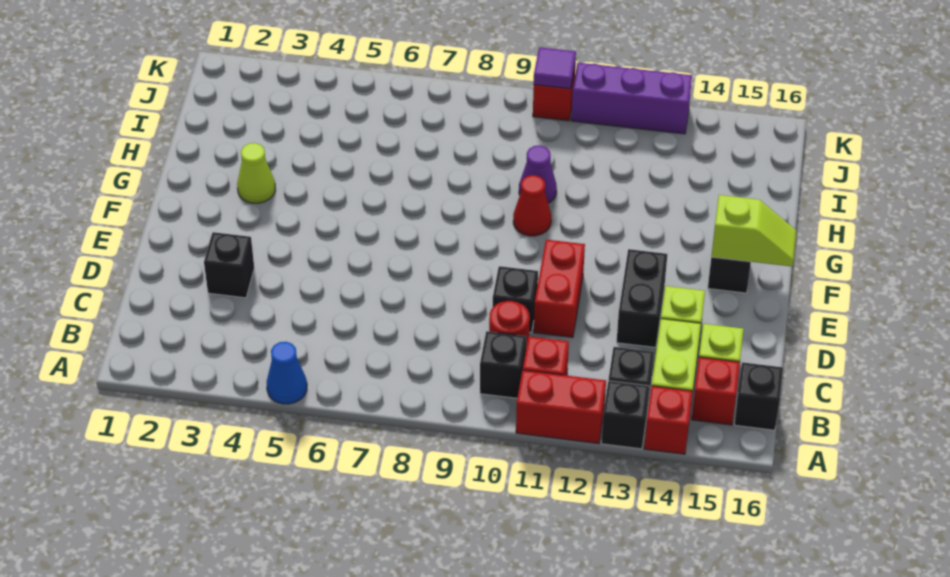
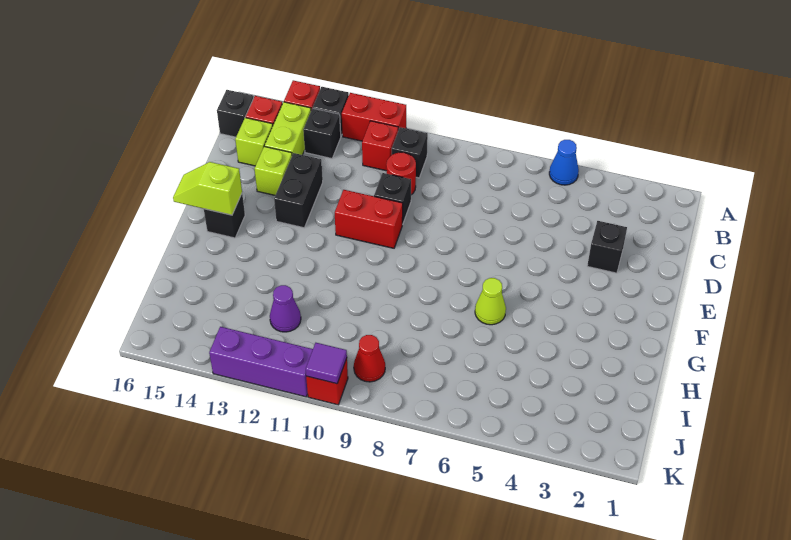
red 1x2 brick [534,240,585,337] -> red 1x2 brick turned to [335,190,403,248]
lime 1x1 cone [237,143,275,203] -> lime 1x1 cone moved to [475,278,506,325]
red 1x1 cone [513,175,551,236] -> red 1x1 cone moved to [354,335,385,382]
purple 1x1 cone [519,145,557,203] -> purple 1x1 cone moved to [270,285,301,332]

